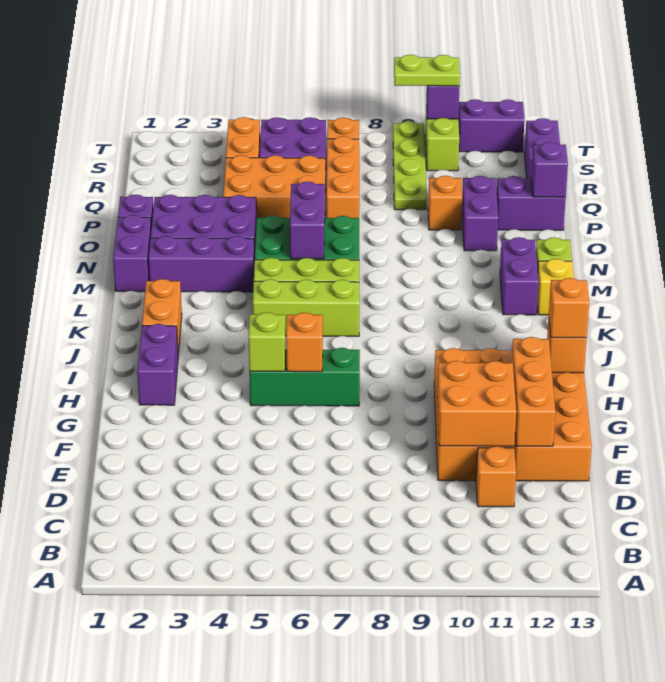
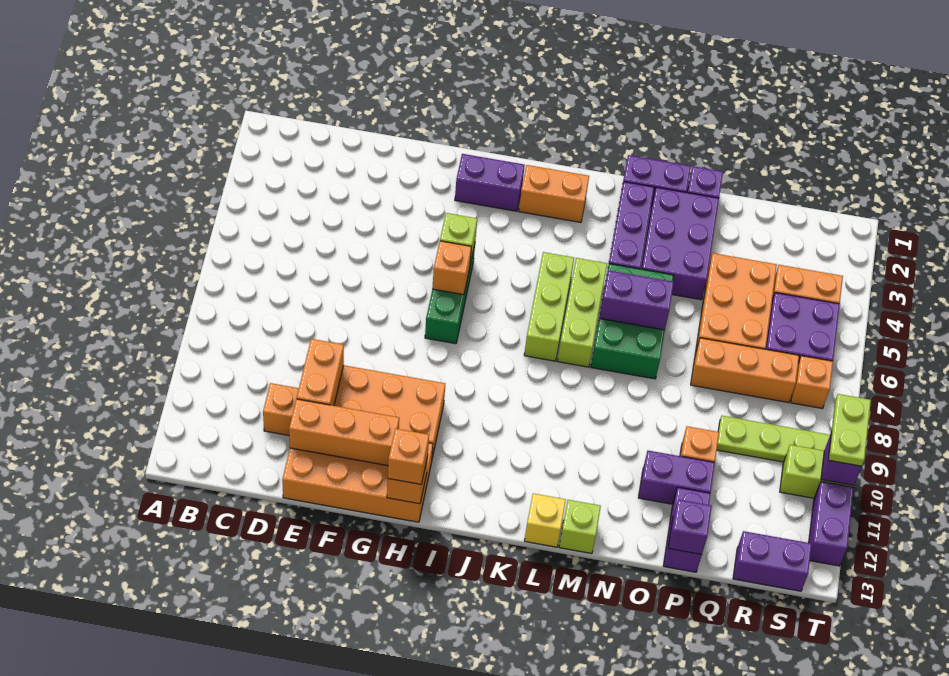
orange 2x2 brick [437,361,516,446] -> orange 1x2 brick [297,339,344,406]
purple 1x2 brick [500,237,539,315] -> none

